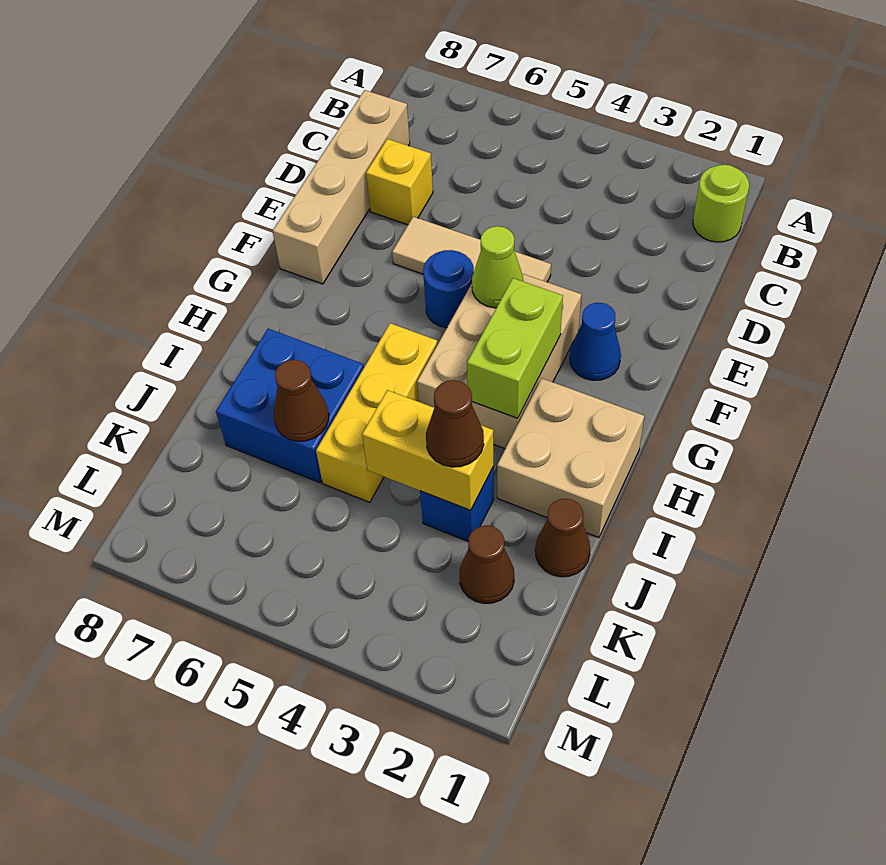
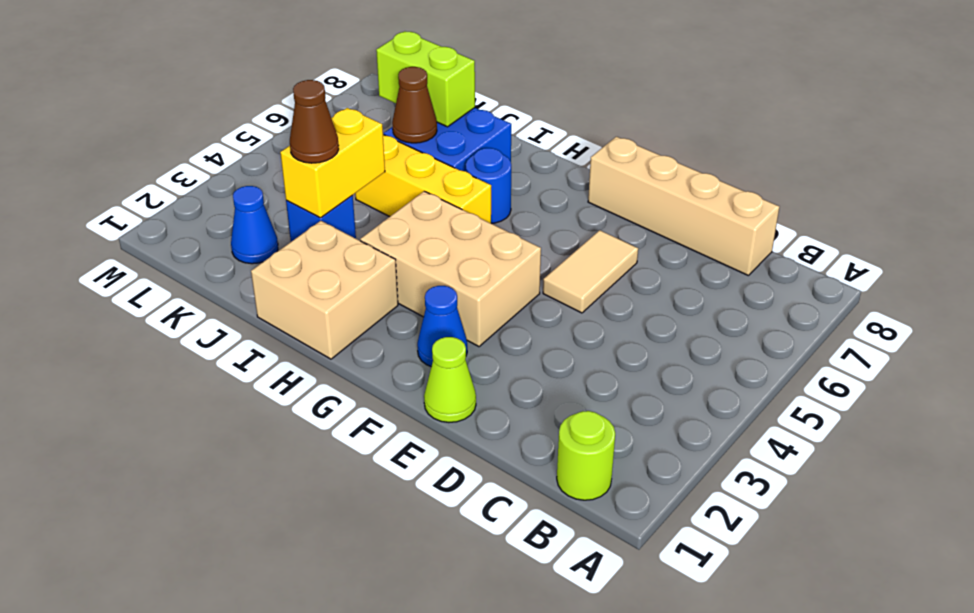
yellow 1x1 brick [366,139,433,225] -> none
tan 1x3 tile [392,217,551,282] -> tan 1x2 tile [543,230,638,313]
lime 1x1 cone [472,226,523,308] -> lime 1x1 cone moved to [424,337,476,422]
blue 1x1 round brick [423,250,474,328] -> blue 1x1 round brick moved to [466,148,511,223]
lime 1x2 brick [467,278,563,418] -> lime 1x2 brick moved to [376,32,475,127]
brown 1x1 cone [535,499,590,577] -> none
brown 1x1 cone [459,525,514,603] -> blue 1x1 cone [231,186,278,264]

